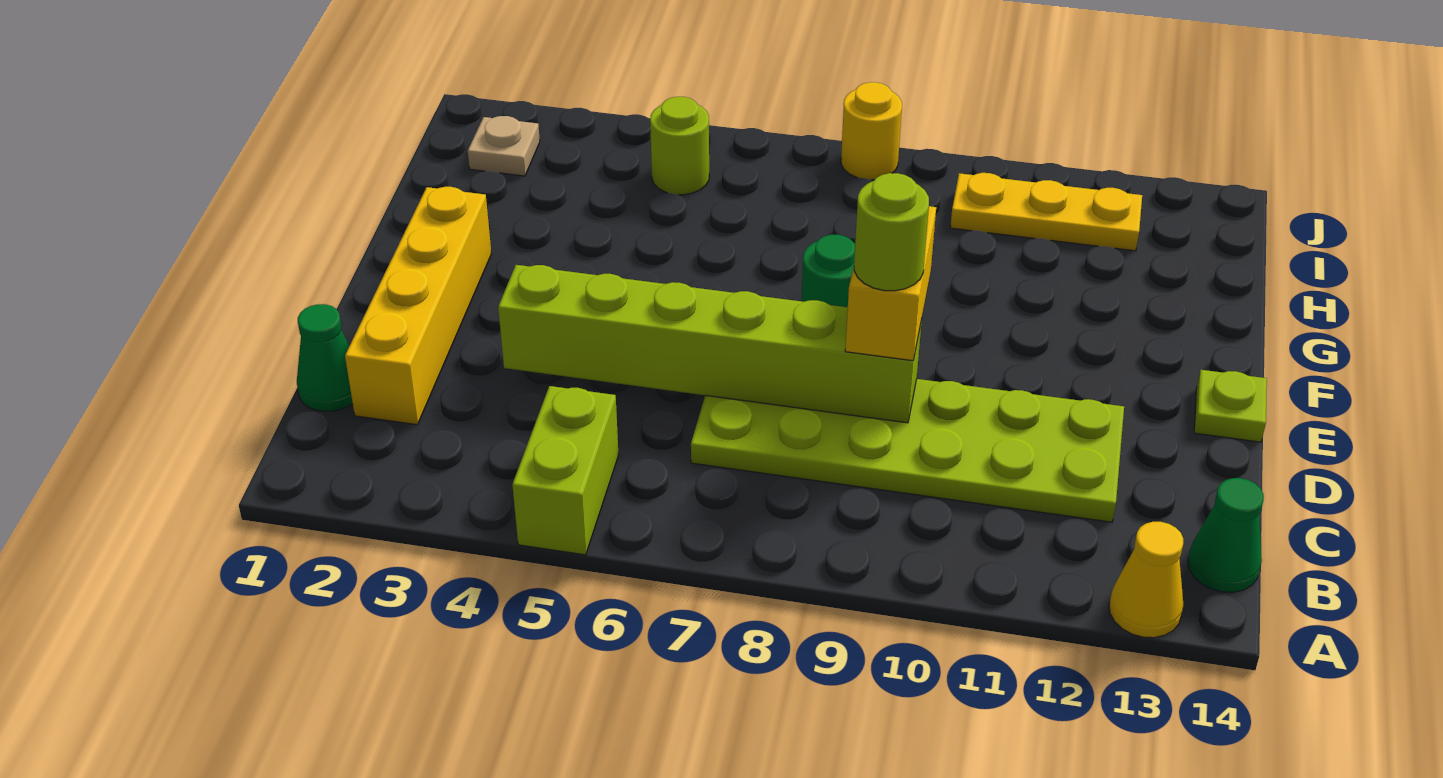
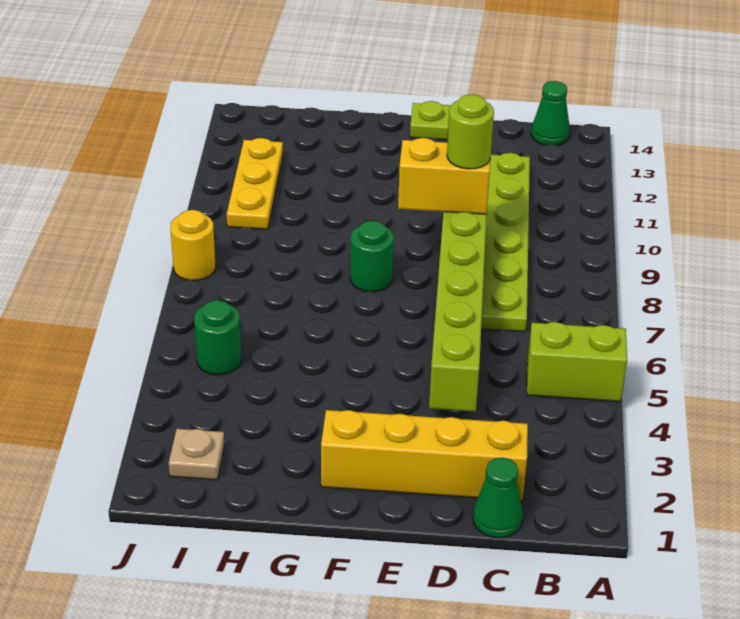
yellow 1x1 cone [1109,522,1184,638] -> none
lime 1x1 round brick [650,97,709,195] -> green 1x1 round brick [194,300,242,375]

